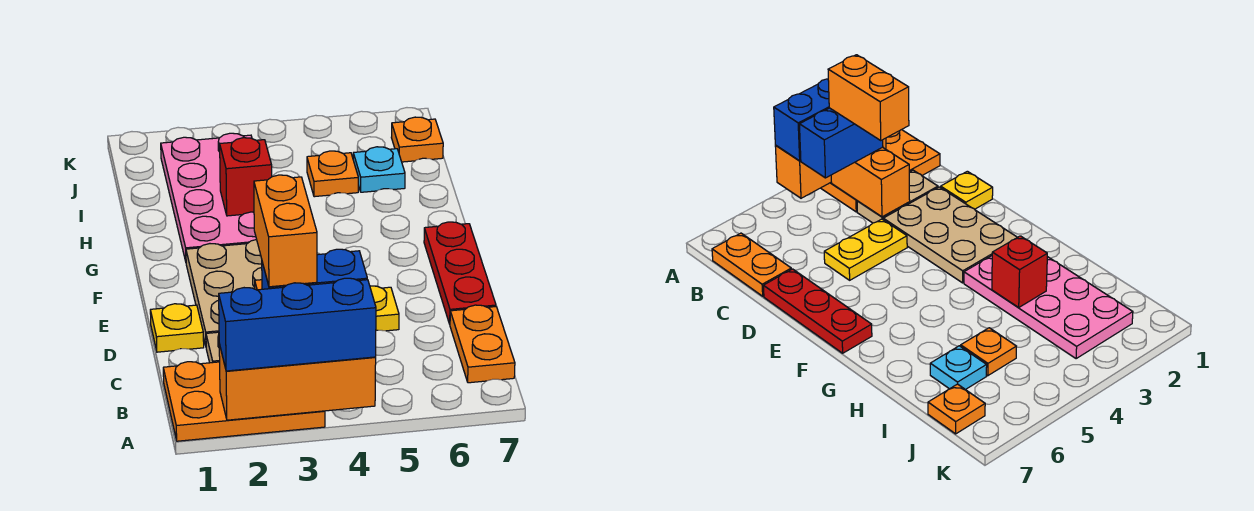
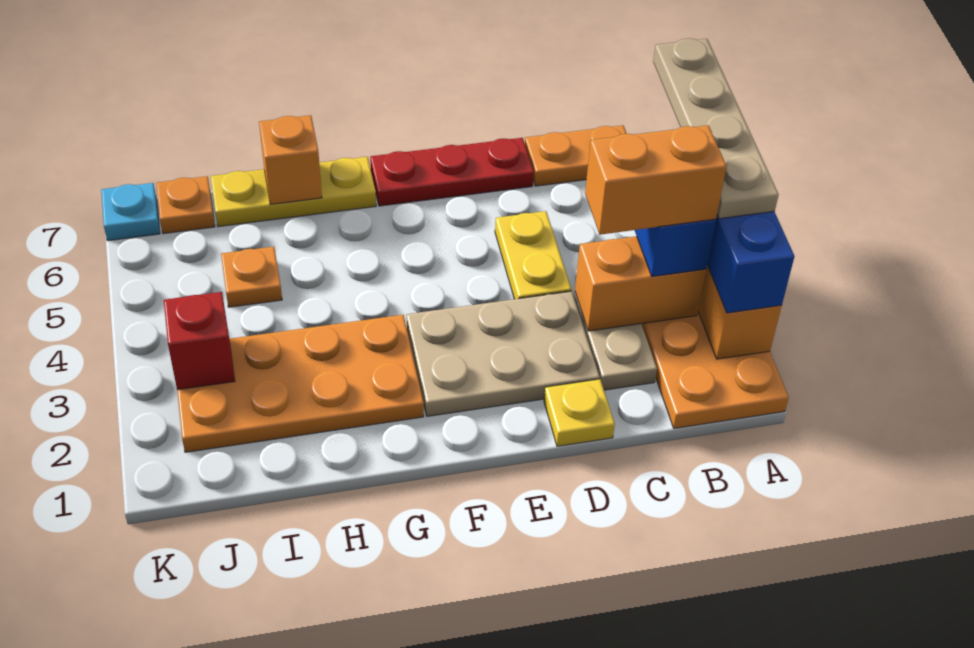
none -> tan 1x4 plate [653,38,779,219]
pink 2x4 plate [161,133,256,261] -> orange 2x4 plate [177,315,424,452]
none -> yellow 1x3 plate [211,157,376,227]
red 1x1 brick [220,138,272,216] -> red 1x1 brick moved to [164,292,235,390]
none -> orange 1x1 brick [259,115,322,204]
cyan 1x1 plate [353,147,405,192] -> cyan 1x1 plate moved to [101,183,160,241]

